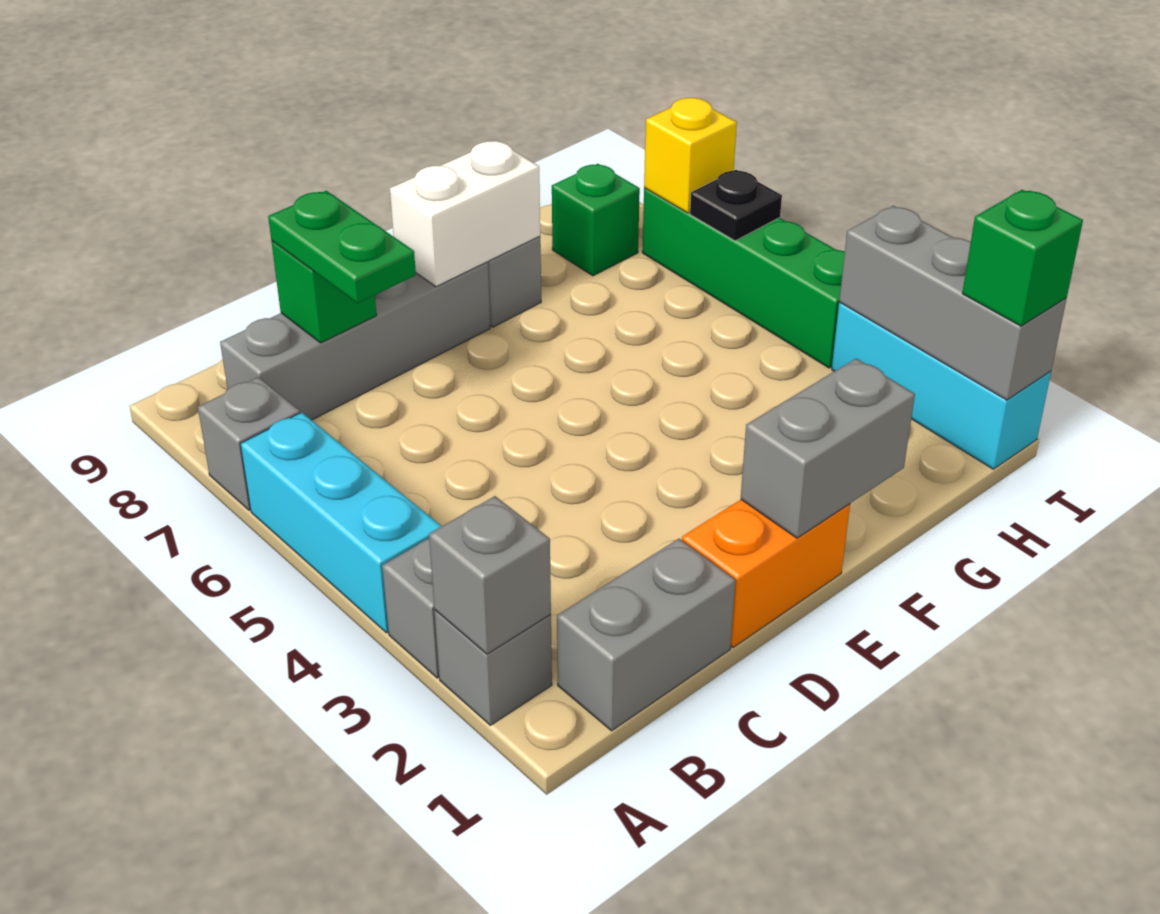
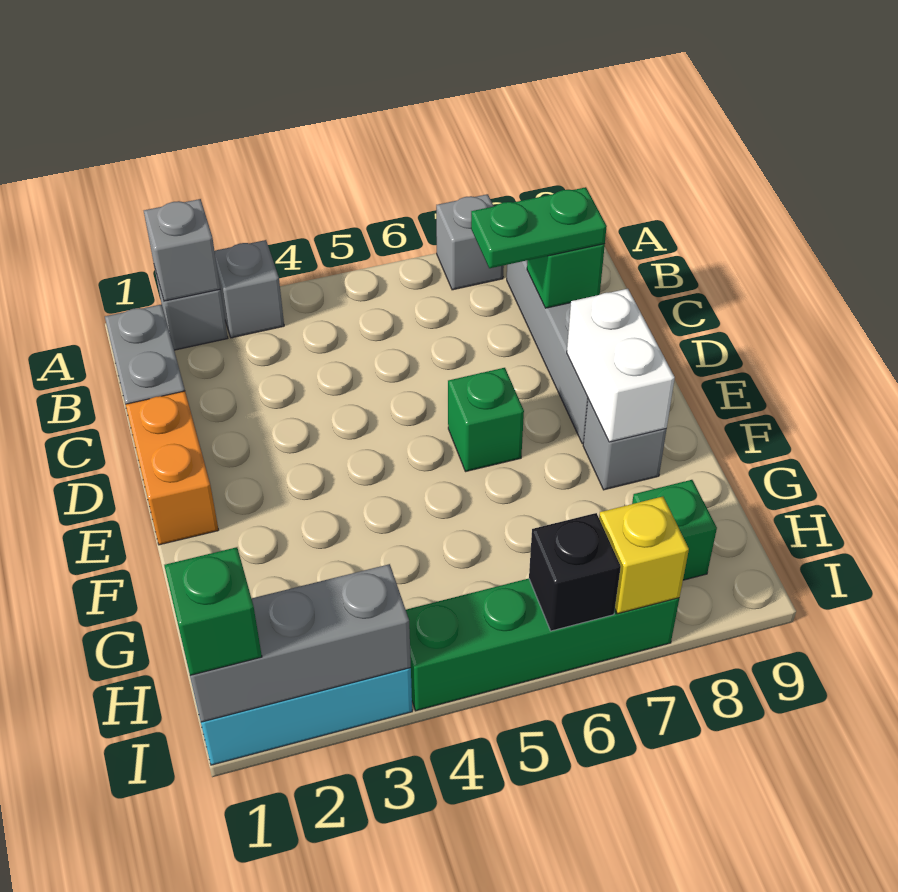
cyan 1x3 brick [241,412,442,633] -> none
grey 1x2 brick [741,358,915,538] -> none
none -> green 1x1 brick [448,368,524,472]
black 1x1 plate [690,170,782,241] -> black 1x1 brick [529,513,621,631]

